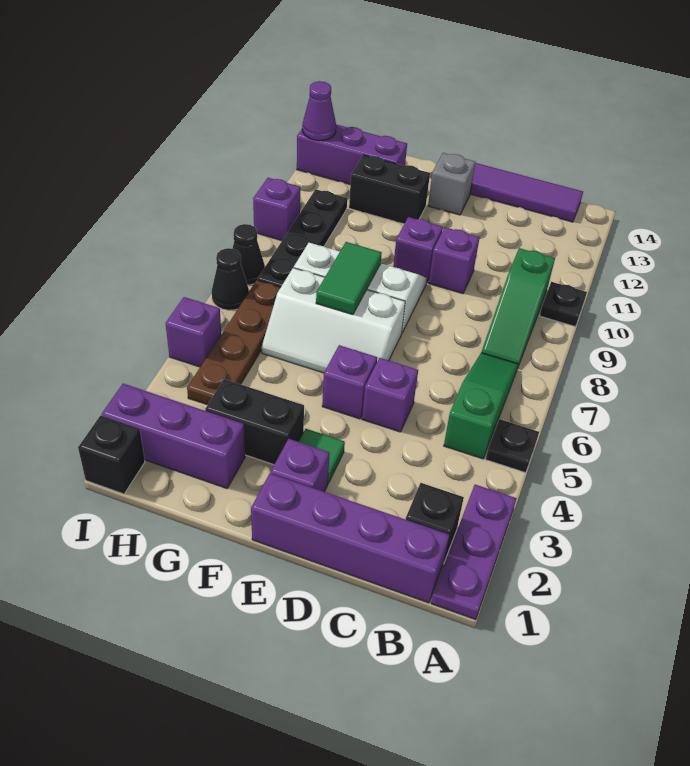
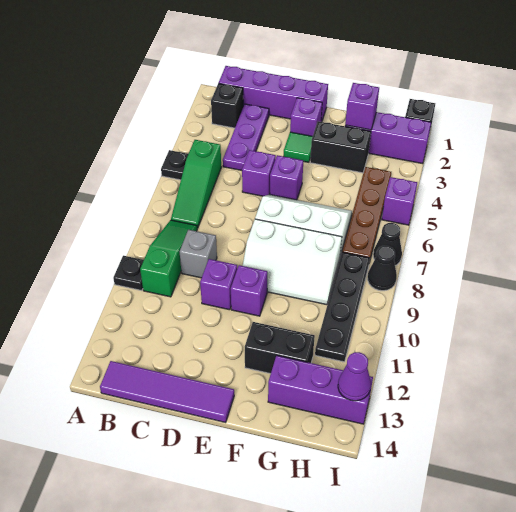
purple 1x3 plate [431,485,517,620] -> purple 1x3 plate moved to [223,104,269,170]
grey 1x1 brick [428,153,475,215] -> grey 1x1 brick moved to [180,230,217,278]
green 1x2 tile [316,242,382,315] -> none
purple 1x1 brick [253,178,300,241] -> purple 1x1 brick moved to [345,83,379,130]

